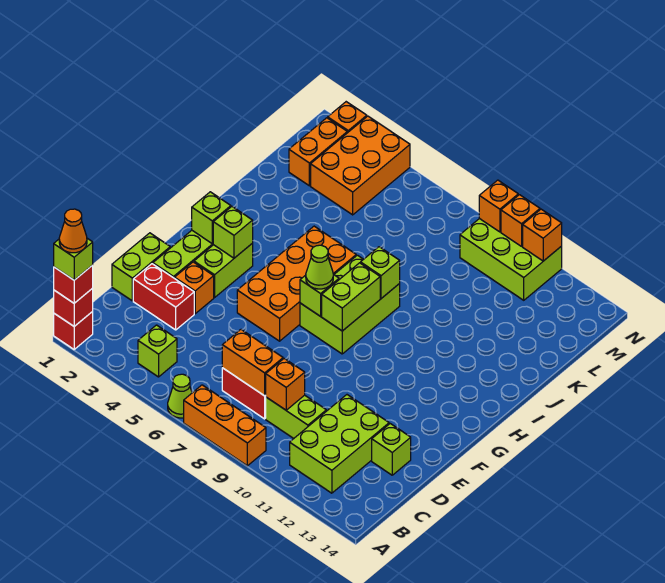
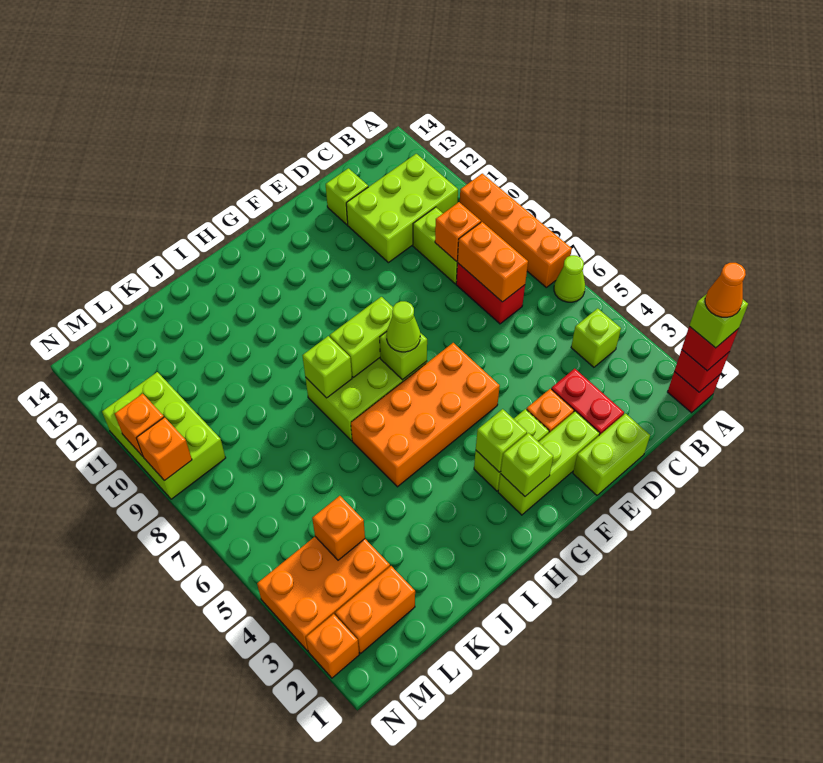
orange 1x3 brick [184,385,266,466] -> orange 1x4 brick [460,174,572,287]
orange 1x1 brick [523,209,562,261] -> orange 1x1 brick moved to [312,496,365,560]

